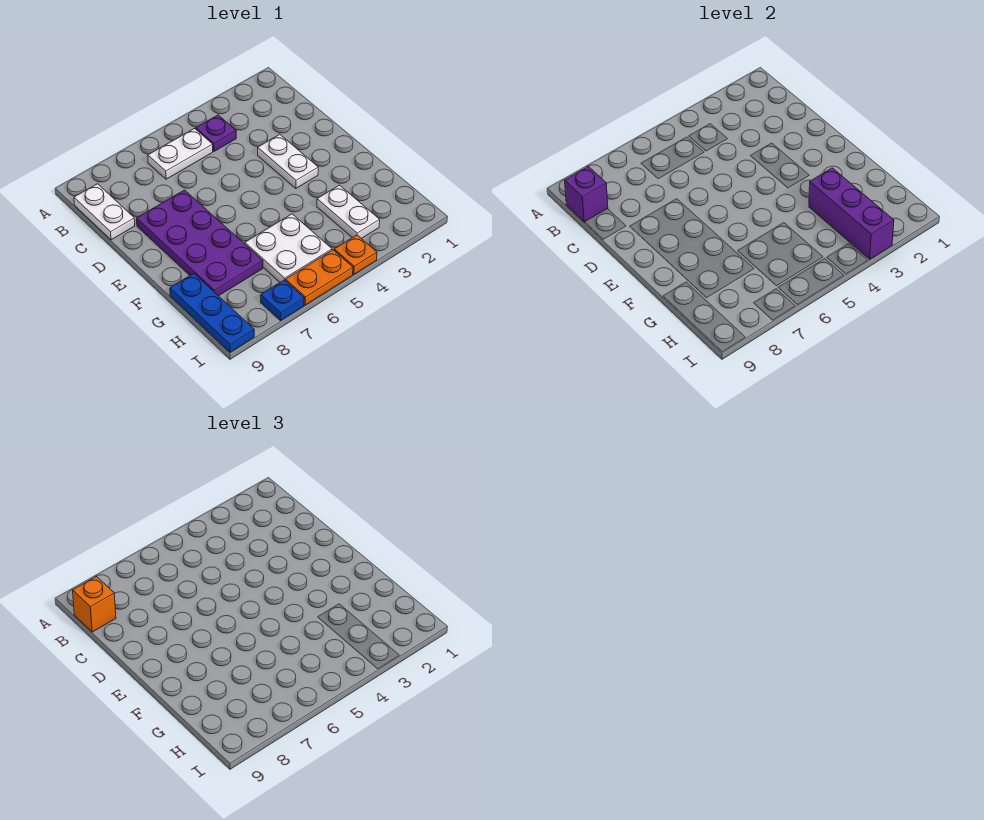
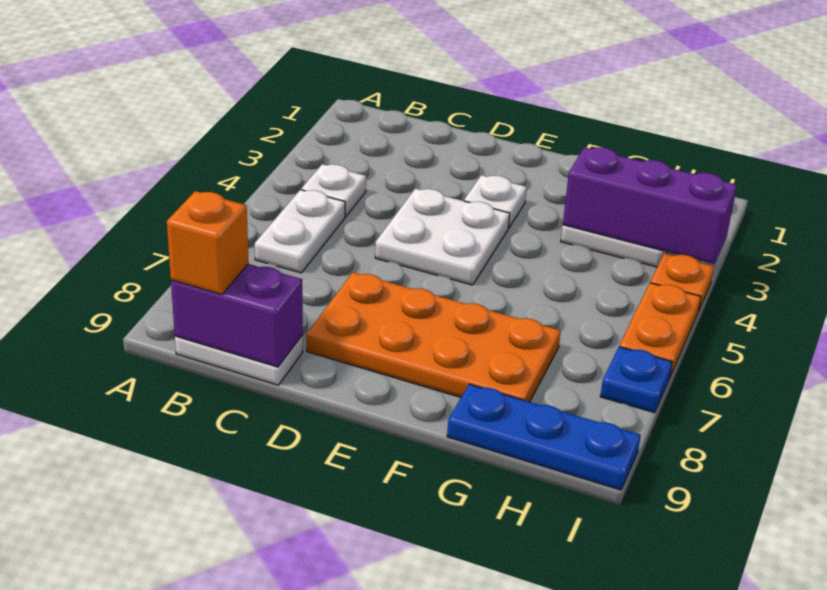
purple 1x1 plate [196,115,236,151] -> white 1x1 plate [301,164,366,217]
purple 1x1 brick [565,167,608,222] -> purple 1x2 brick [171,264,303,367]
white 1x2 plate [258,134,318,188] -> white 1x1 plate [464,175,527,228]
purple 2x4 plate [137,190,263,296] -> orange 2x4 plate [306,272,561,402]
white 2x2 plate [245,214,332,282] -> white 2x2 plate moved to [375,189,510,285]

